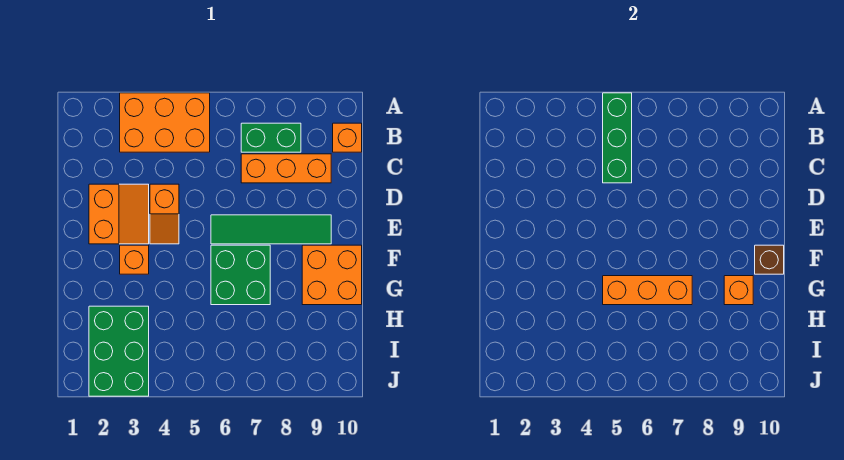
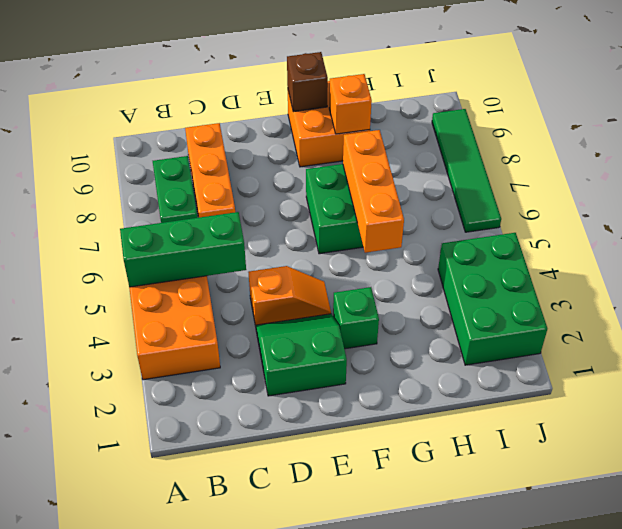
orange 1x1 brick [333,123,362,152] -> none
orange 2x2 slope [89,184,149,244] -> green 2x2 slope [256,314,347,396]
green 1x4 tile [211,215,331,244] -> green 1x4 tile moved to [432,109,501,232]
orange 1x1 brick [120,245,149,274] -> green 1x1 brick [333,287,379,349]
green 2x3 brick [89,306,149,396] -> green 2x3 brick turned to [438,233,547,365]

